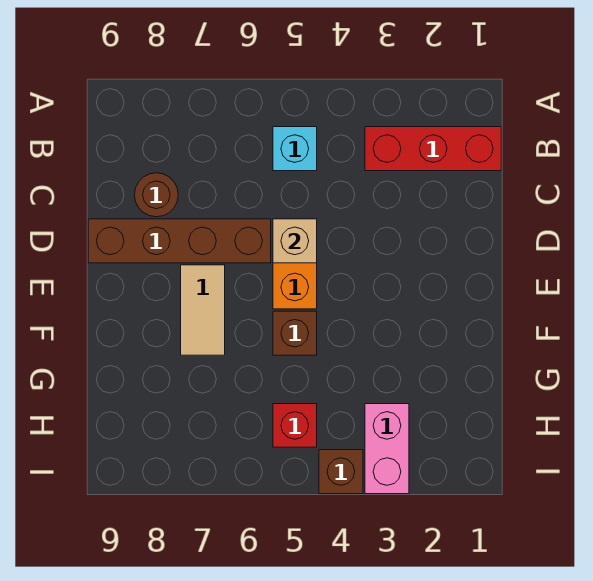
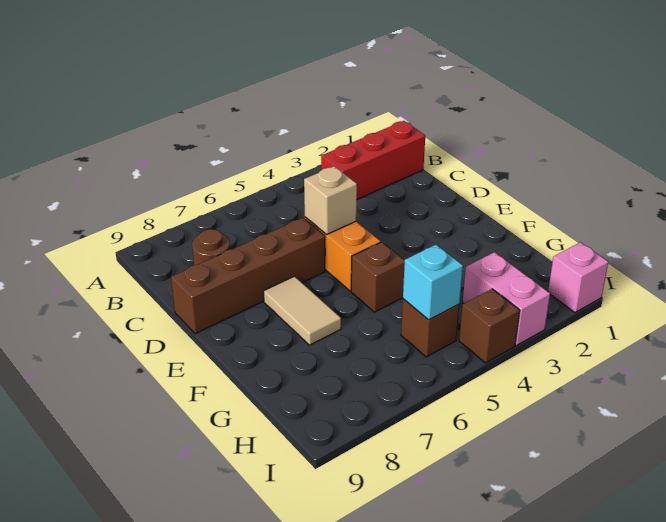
cyan 1x1 brick [273,127,317,171] -> cyan 1x1 brick moved to [403,245,463,320]
red 1x1 brick [273,404,317,447] -> brown 1x1 brick [401,299,459,357]
none -> pink 1x1 brick [548,242,608,312]

